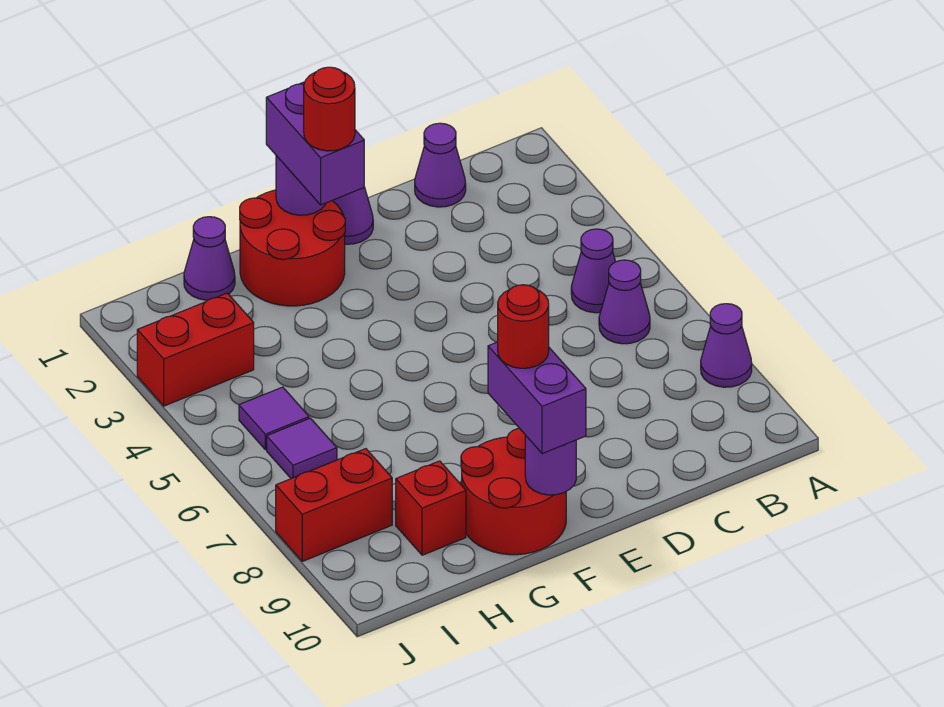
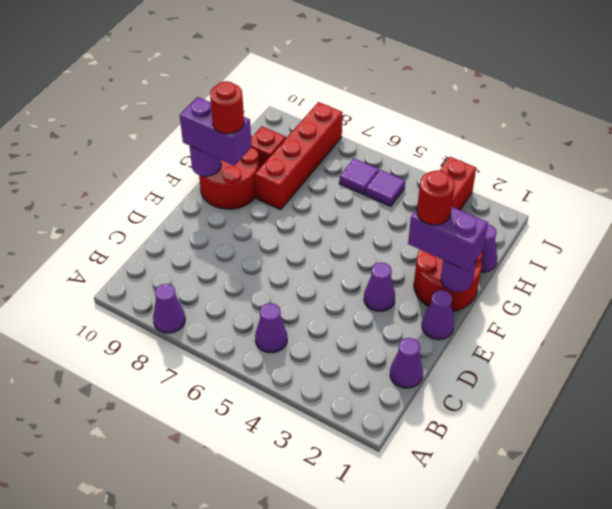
purple 1x1 cone [599,260,650,344] -> purple 1x1 cone moved to [364,262,395,311]
red 1x2 brick [276,449,392,561] -> red 1x4 brick [255,102,343,210]

